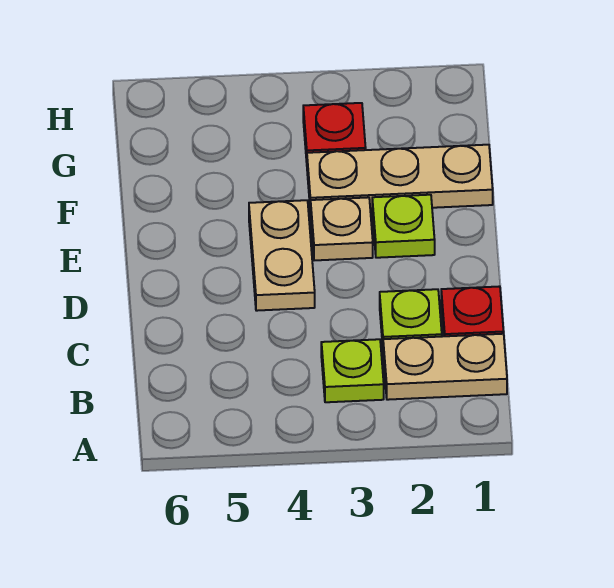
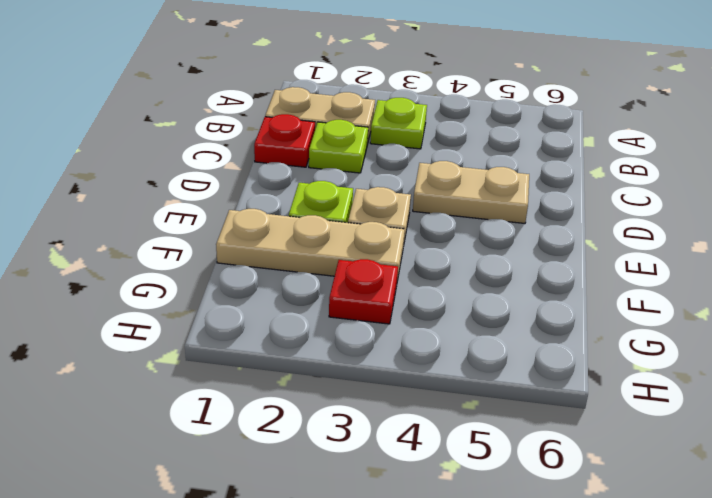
tan 1x2 plate [249,200,315,311] -> tan 1x2 plate turned to [413,161,529,223]

